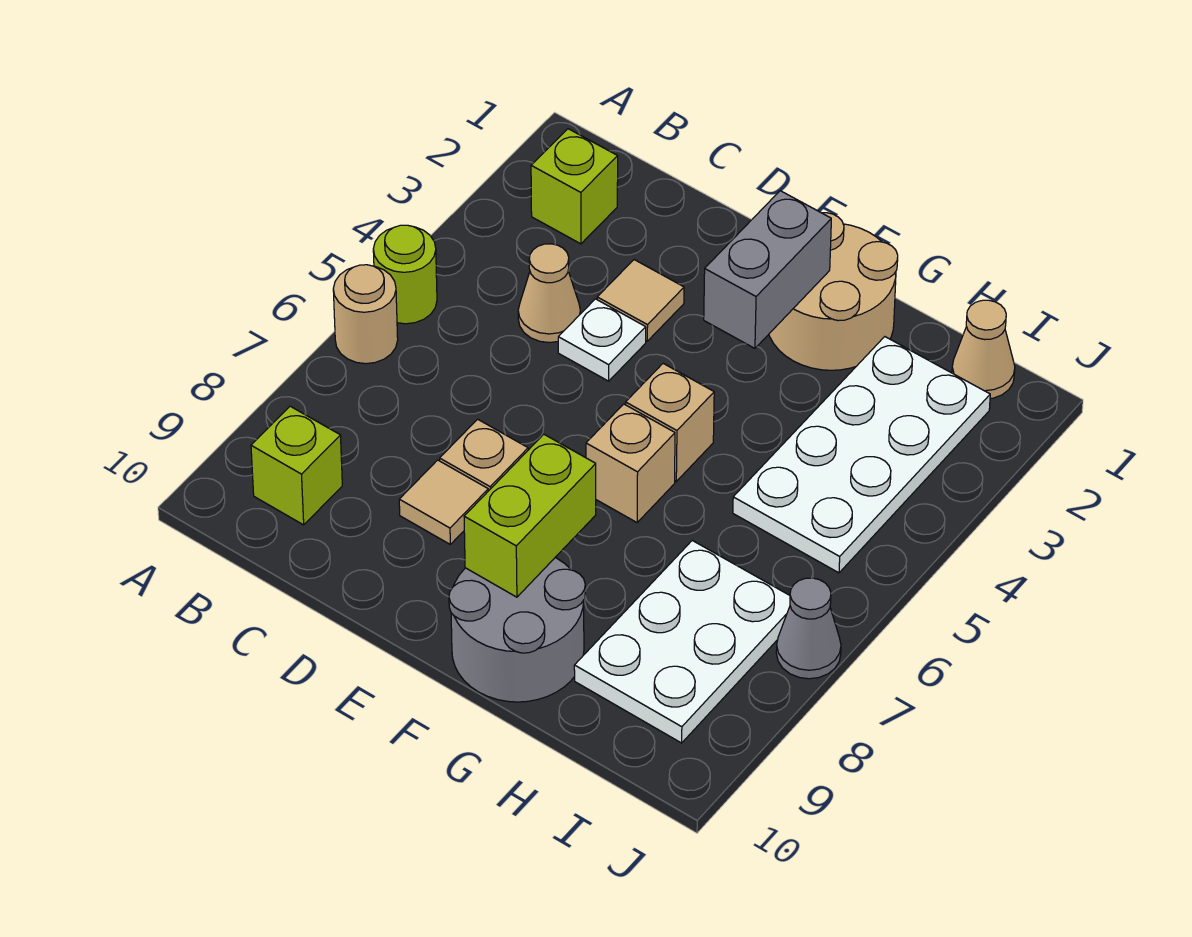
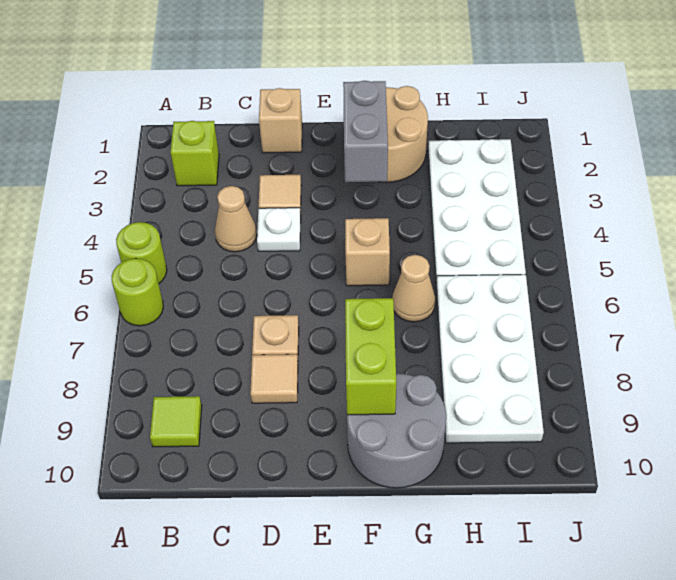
tan 1x1 round brick [333,265,398,364] -> lime 1x1 round brick [111,258,163,326]
lime 1x1 brick [251,406,342,525] -> lime 1x1 tile [150,396,202,447]
tan 1x1 brick [586,404,675,522] -> tan 1x1 brick moved to [259,88,302,153]
white 2x3 plate [574,541,790,743] -> white 2x4 plate [436,274,544,443]
tan 1x1 cone [952,300,1015,399] -> tan 1x1 cone moved to [392,255,435,322]
grey 1x1 cone [776,578,841,679] -> none

